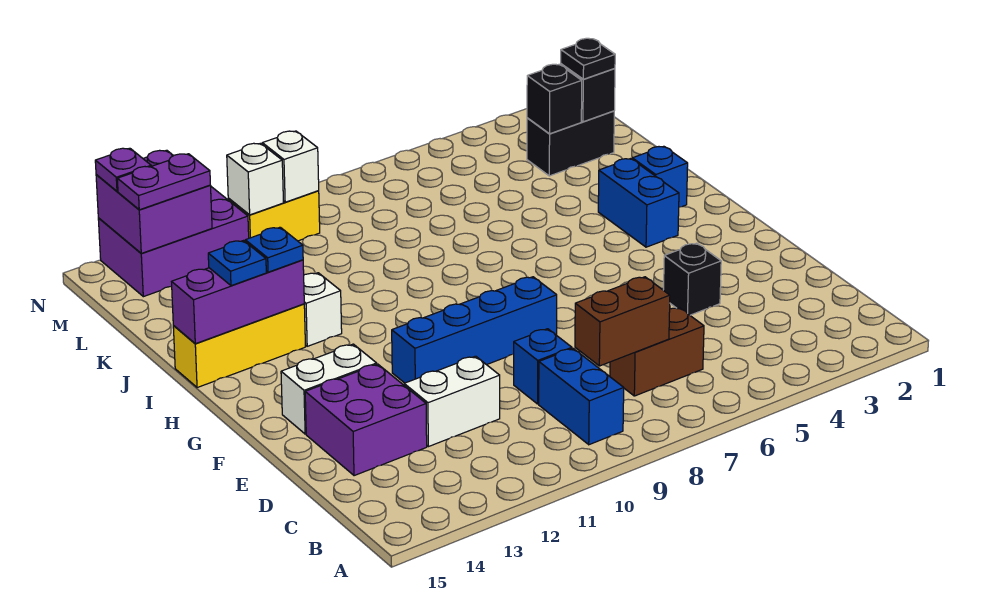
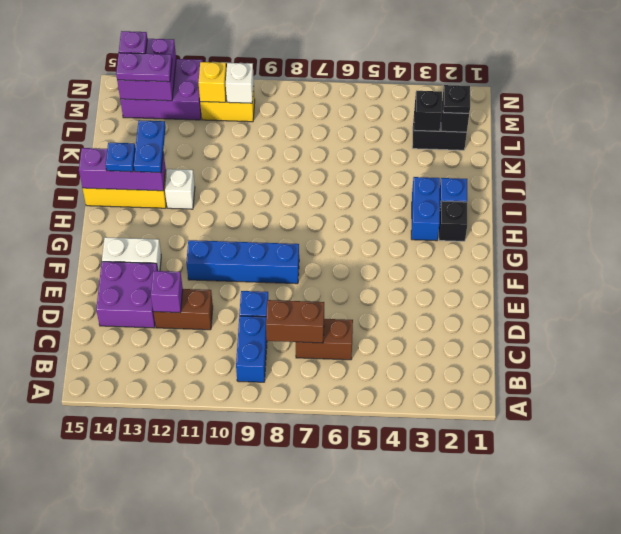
white 1x2 brick [404,356,500,447] -> brown 1x2 brick [154,289,213,330]
none -> purple 1x1 brick [151,271,183,313]
black 1x1 brick [664,243,721,315] -> black 1x1 brick moved to [439,201,467,241]
blue 1x1 plate [245,227,303,272] -> blue 1x2 plate [134,120,166,173]
white 1x1 brick [227,143,283,215] -> yellow 1x1 brick [199,62,227,102]

